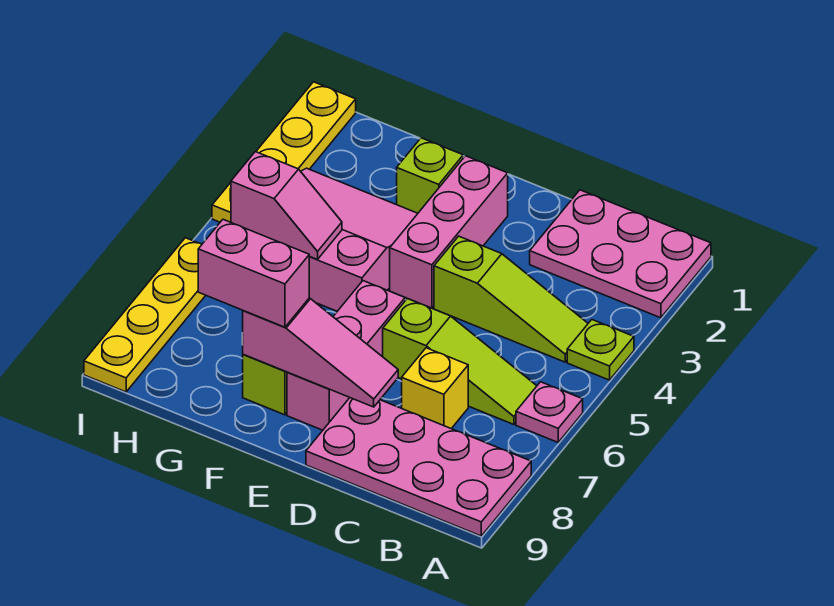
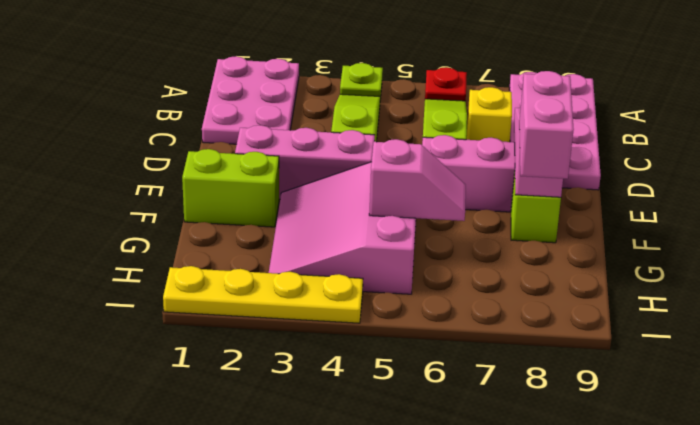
pink 1x1 plate [516,382,583,442] -> red 1x1 plate [425,67,467,101]
lime 1x1 brick [397,138,463,213] -> lime 1x2 brick [182,149,279,227]
pink 1x2 slope [231,152,342,260] -> pink 1x2 slope turned to [369,139,466,221]
yellow 1x4 plate [84,238,206,392] -> none

